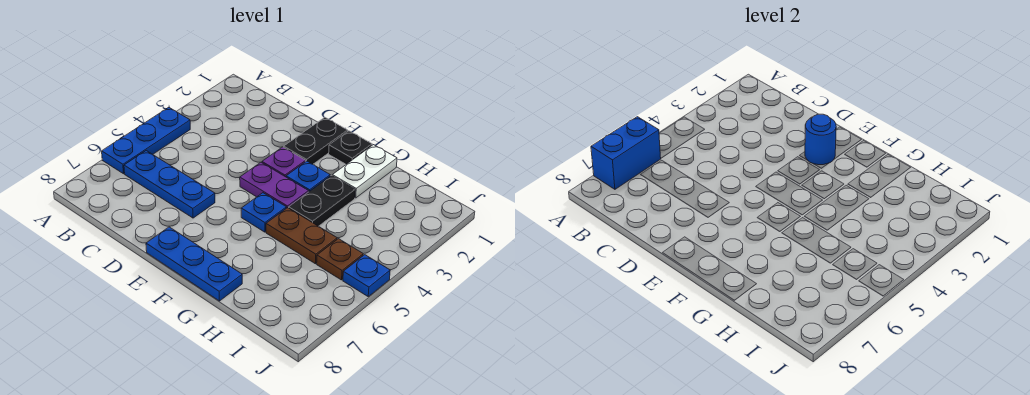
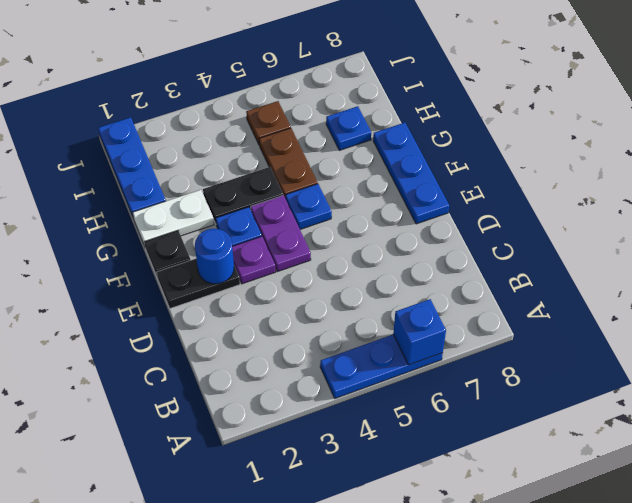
blue 1x2 brick [591,117,661,189] -> blue 1x1 brick [393,299,446,365]
blue 1x3 plate [124,151,215,218] -> blue 1x3 plate moved to [98,117,166,217]
blue 1x1 plate [343,255,390,296] -> blue 1x1 plate moved to [326,106,371,150]

